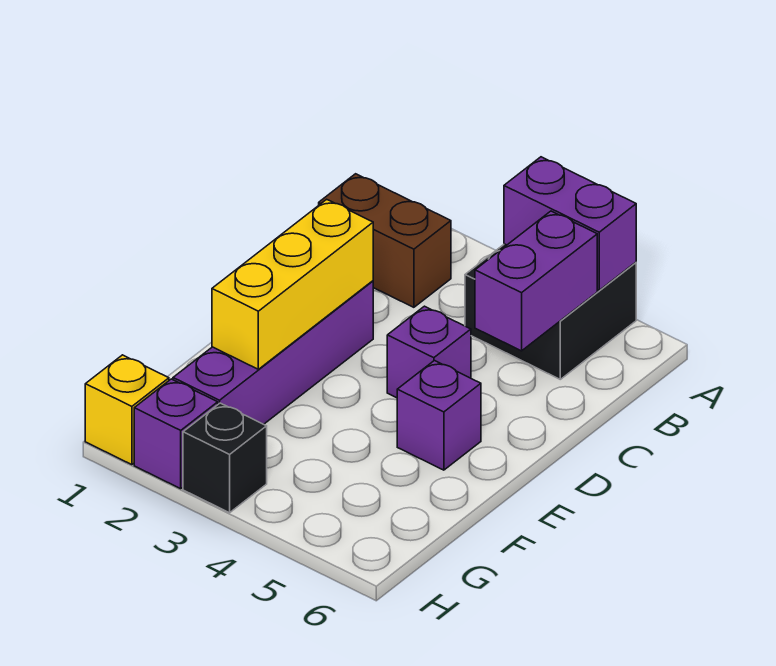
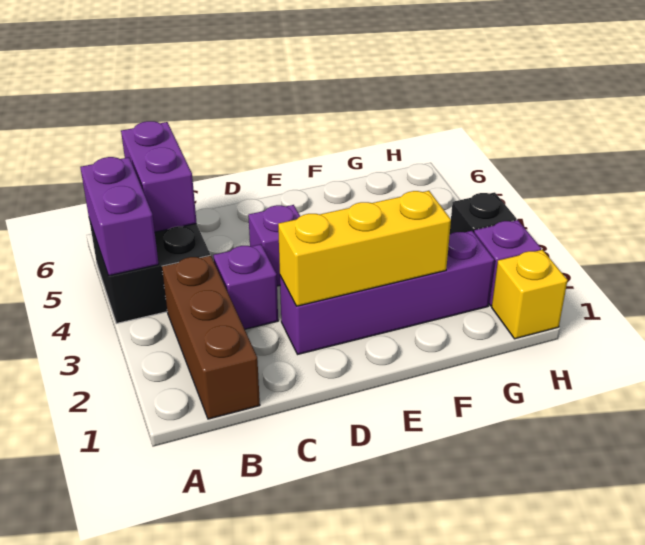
brown 1x2 brick [319,174,451,307] -> brown 1x3 brick [162,255,260,419]
purple 1x2 brick [475,211,597,351] -> purple 1x2 brick turned to [121,121,197,232]
purple 1x1 brick [397,361,481,470] -> purple 1x1 brick moved to [213,244,278,329]

